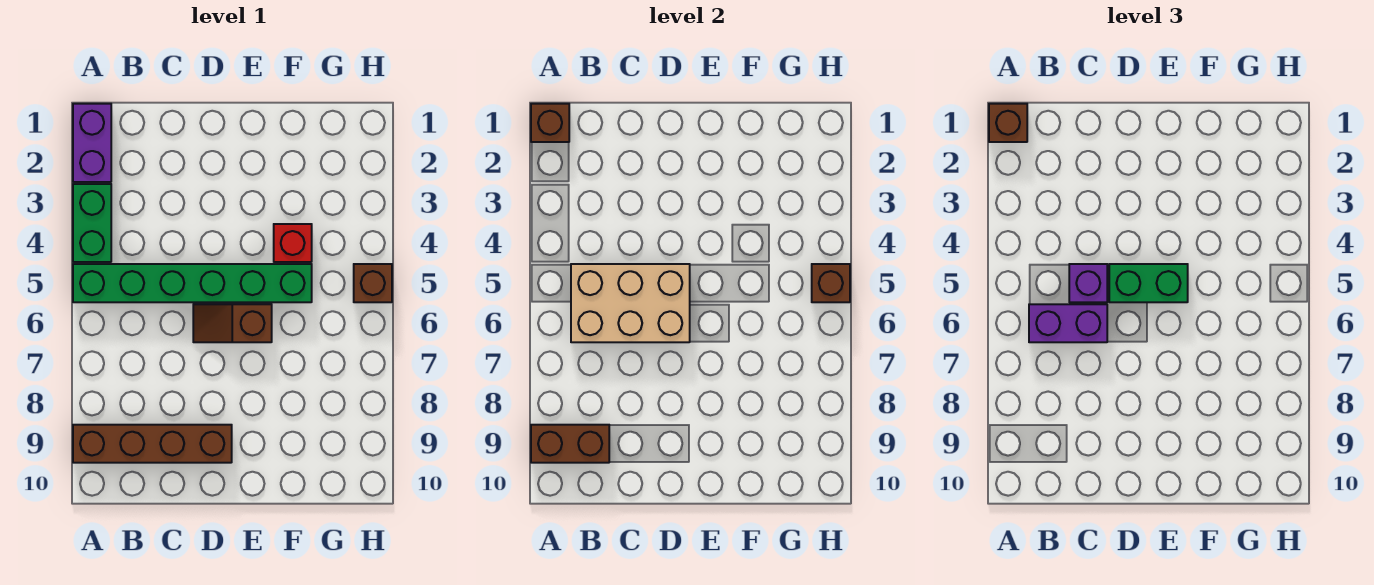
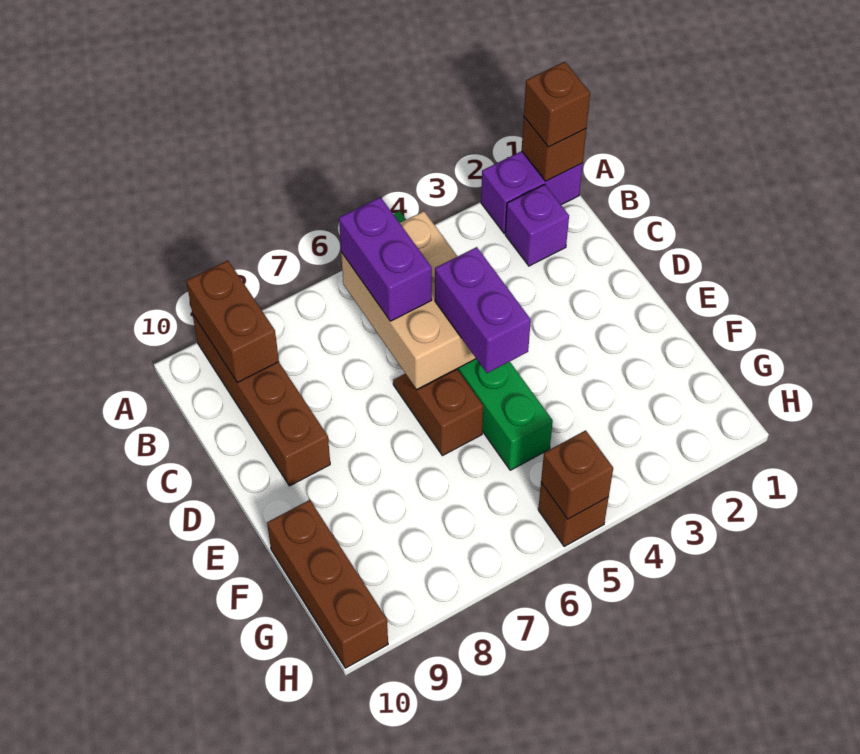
green 1x2 brick [73,184,111,262] -> none
purple 1x1 brick [1069,264,1107,302] -> purple 1x1 brick moved to [505,184,569,266]
green 1x2 brick [1109,264,1188,302] -> purple 1x2 brick [435,247,531,373]
red 1x1 brick [274,224,312,262] -> none
none -> brown 1x3 brick [267,500,388,668]

